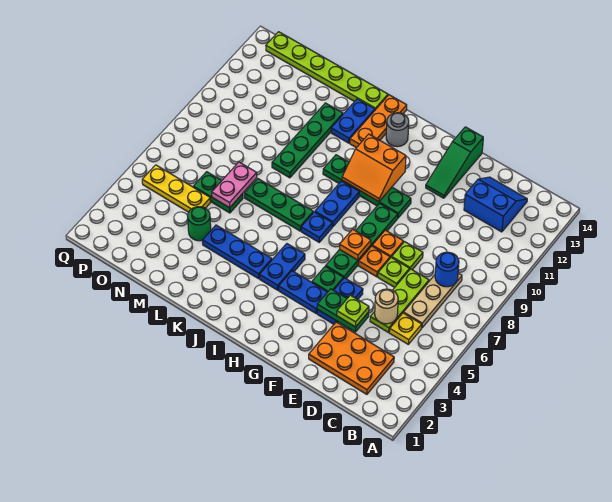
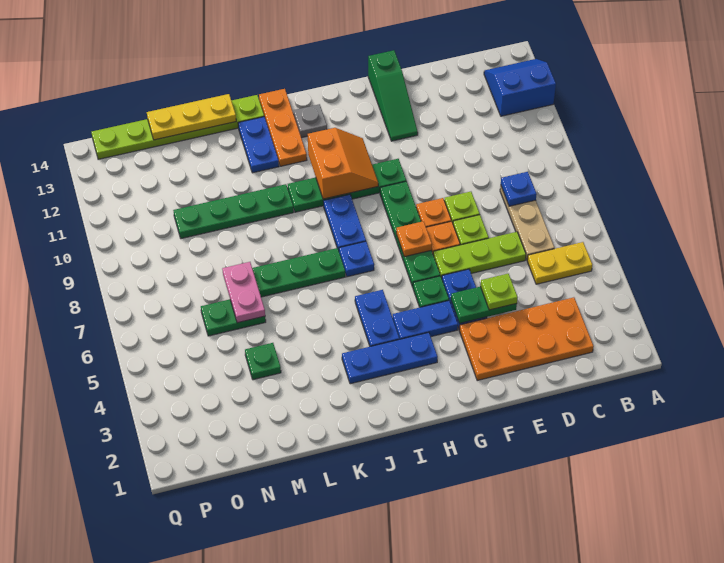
orange 2x3 plate [309,322,394,394] -> orange 2x4 plate [459,297,594,381]
yellow 1x1 plate [390,313,422,344] -> yellow 1x2 plate [527,242,592,284]
blue 1x1 round brick [435,252,459,287] -> blue 1x1 plate [501,172,537,206]
blue 2x2 slope [464,177,527,232] -> blue 2x2 slope moved to [484,59,556,116]
lime 1x3 plate [370,269,429,333] -> lime 1x3 plate turned to [433,232,526,278]
tan 1x1 round brick [375,289,398,324] -> none
orange 2x2 slope [342,134,406,201] -> orange 2x2 slope turned to [308,128,378,199]
grey 1x1 round brick [386,113,409,147] -> grey 1x1 plate [294,104,327,138]
blue 1x3 plate [203,225,272,279] -> blue 1x3 plate moved to [342,332,438,384]
green 1x4 plate [272,103,343,178] -> green 1x4 plate turned to [173,184,294,239]
green 1x1 round brick [188,207,211,241] -> green 1x1 plate [245,343,281,380]
yellow 1x3 plate [142,165,211,212] -> yellow 1x3 plate moved to [147,94,236,140]

